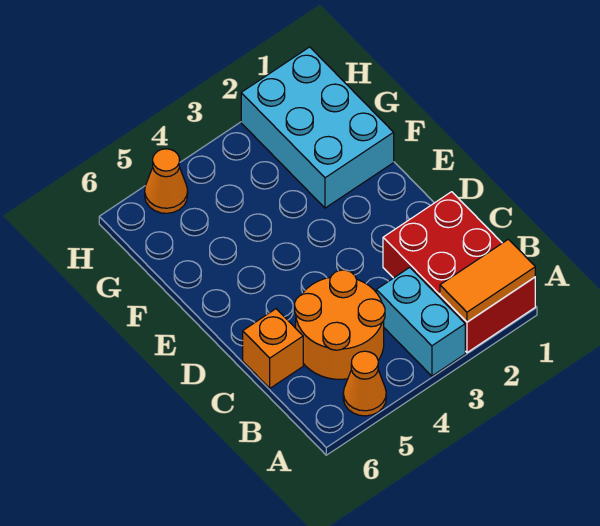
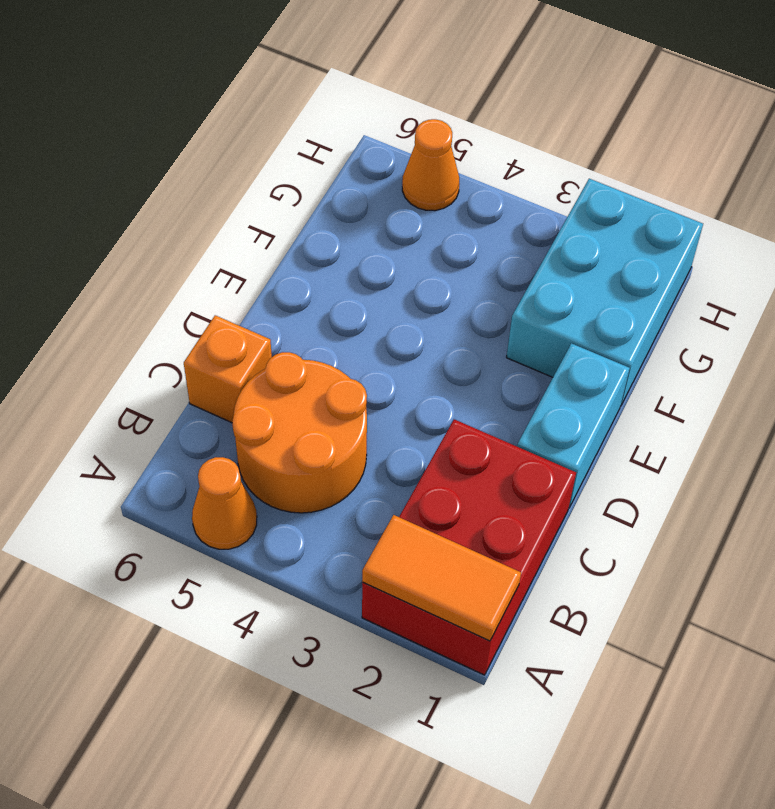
cyan 1x2 brick [376,267,465,376] -> cyan 1x2 brick moved to [517,343,630,507]

